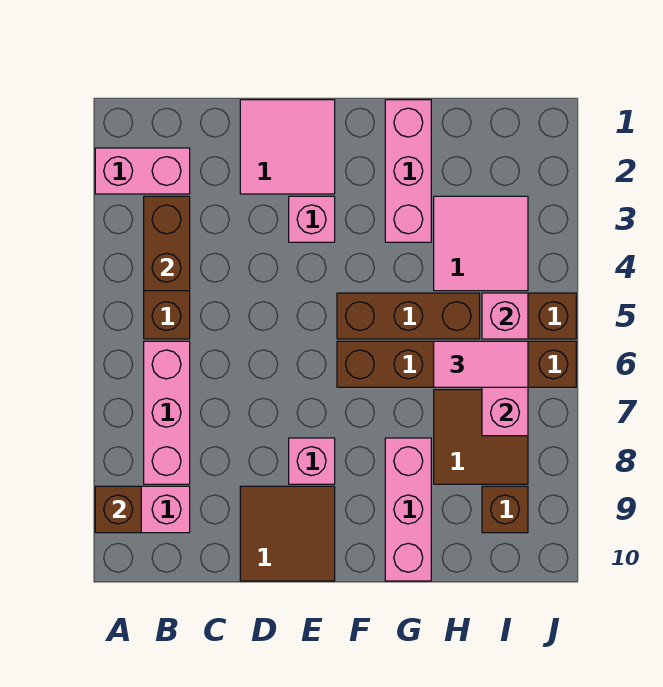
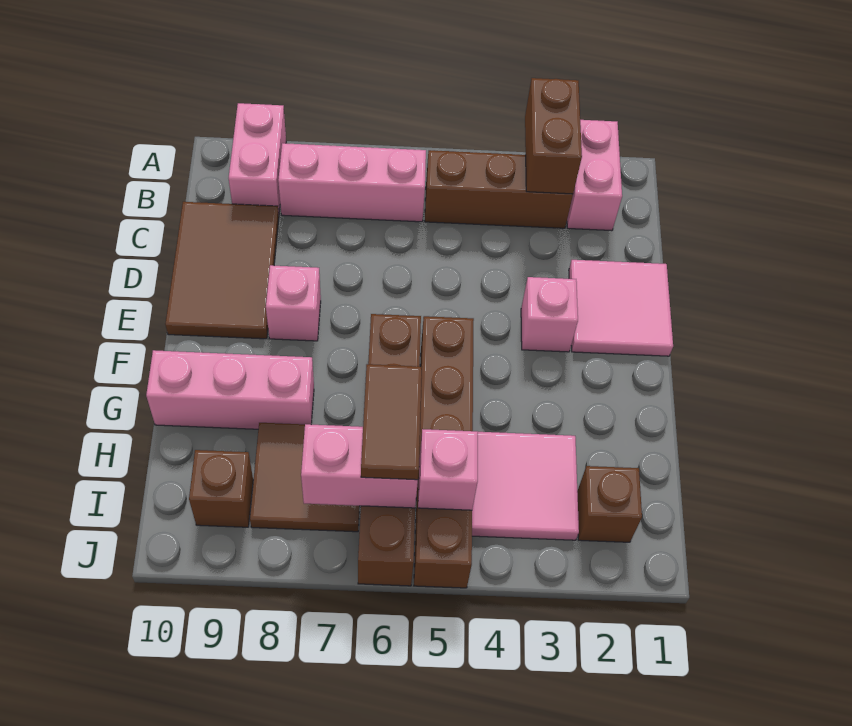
brown 1x1 brick [95,486,141,533] -> brown 1x1 brick moved to [577,466,642,542]
brown 1x2 brick [144,196,190,291] -> brown 1x2 brick turned to [525,78,582,194]
brown 2x2 tile [240,486,335,581] -> brown 2x3 tile [165,202,279,339]
pink 1x3 brick [385,100,431,242] -> none
pink 1x2 tile [434,341,528,387] -> brown 1x2 tile [361,364,422,480]

